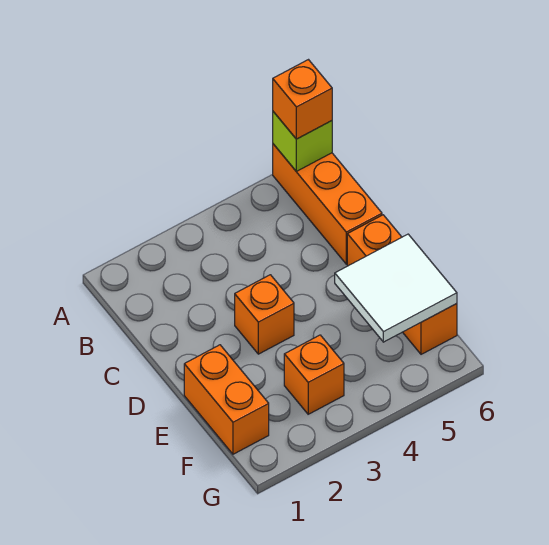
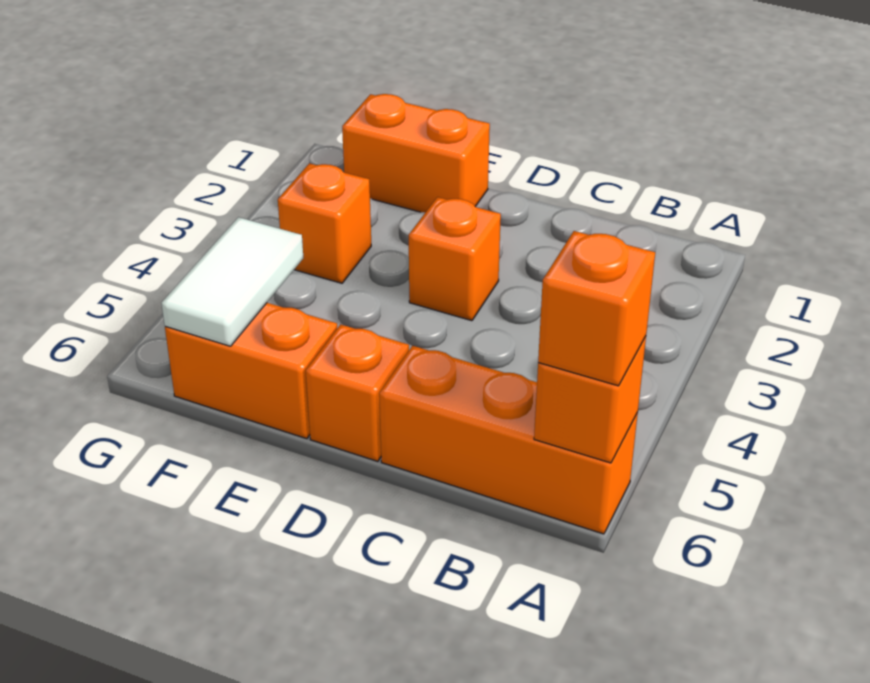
lime 1x1 brick [273,112,332,171] -> orange 1x1 brick [534,337,646,463]
white 2x2 tile [335,234,457,342] -> white 1x2 tile [161,217,303,346]

